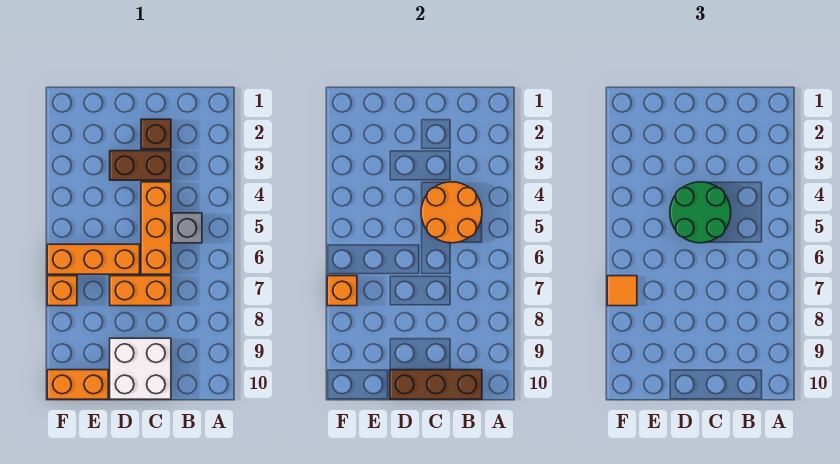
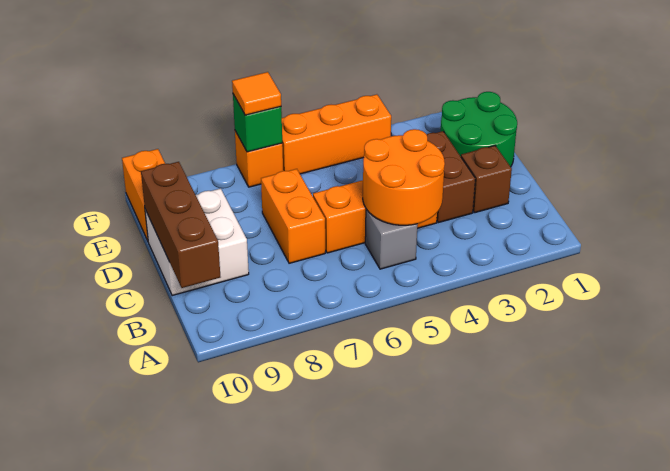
green 2x2 round brick [670,182,731,243] -> green 2x2 round brick moved to [441,92,517,167]
orange 1x3 brick [47,244,140,274] -> orange 1x3 brick turned to [282,94,391,174]
orange 1x1 brick [327,276,357,306] -> green 1x1 brick [233,94,282,152]

